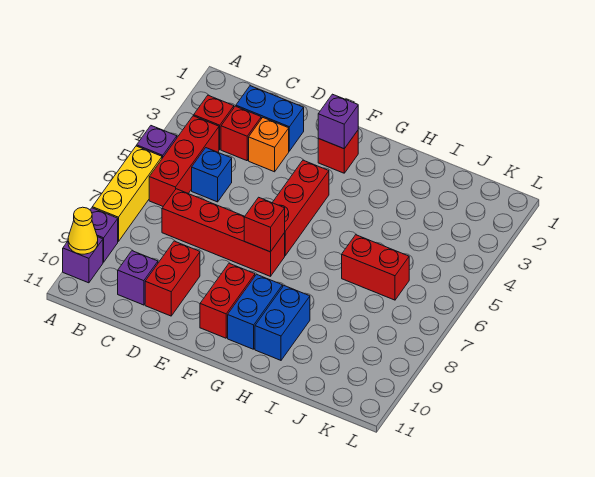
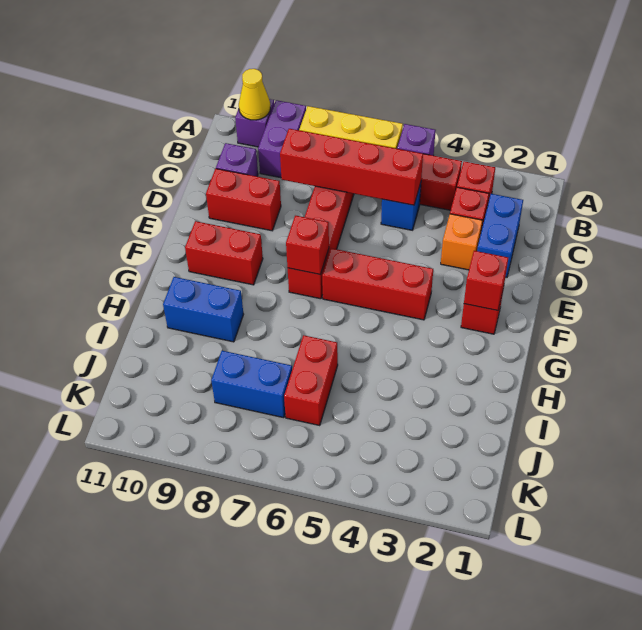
purple 1x1 brick [90,208,118,262] -> purple 1x2 brick [258,100,306,178]
none -> red 1x4 brick [280,129,423,205]
purple 1x1 brick [318,94,358,149] -> red 1x1 brick [464,251,508,310]
blue 1x2 brick [228,274,283,349] -> blue 1x2 brick moved to [211,351,292,418]

